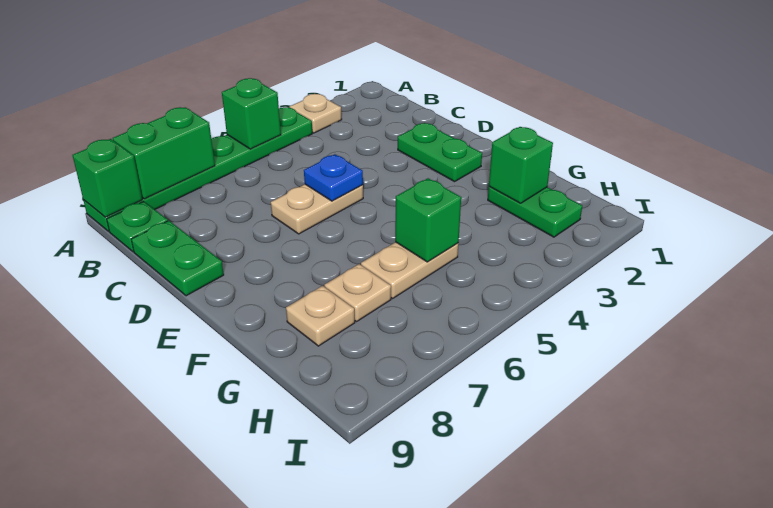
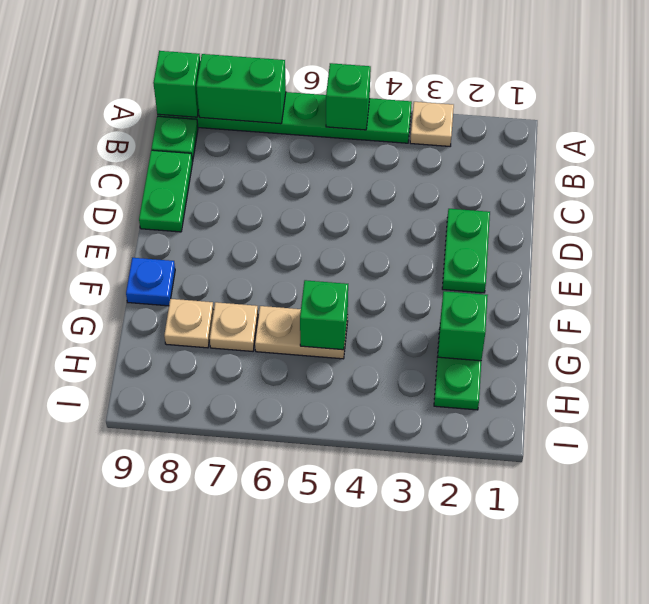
tan 1x2 plate [271,184,363,234] -> none
blue 1x1 plate [304,154,363,201] -> blue 1x1 plate moved to [126,258,175,306]

